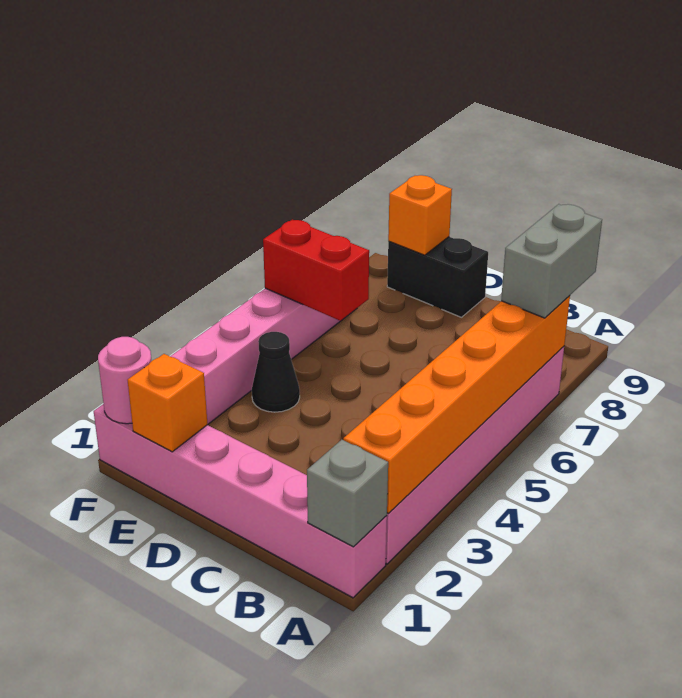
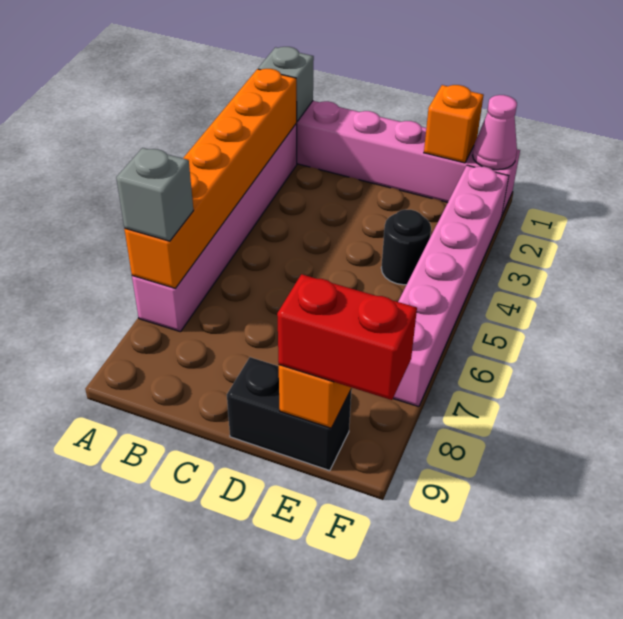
grey 1x2 brick [501,204,602,318] -> grey 1x1 brick [116,148,193,241]
black 1x1 cone [252,332,300,412] -> black 1x1 round brick [381,210,431,285]
red 1x2 brick [263,220,369,321] -> red 1x2 brick moved to [277,274,417,400]
pink 1x1 round brick [98,337,151,424] -> pink 1x1 cone [472,95,517,170]

